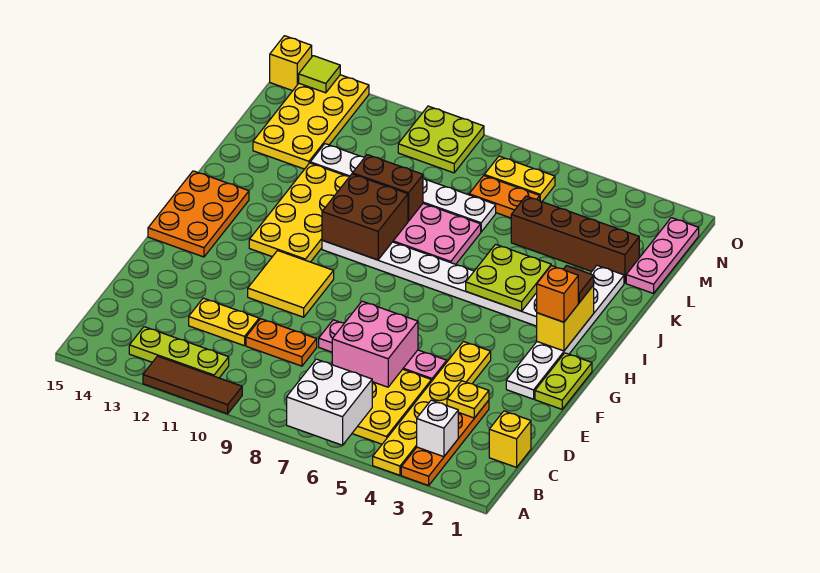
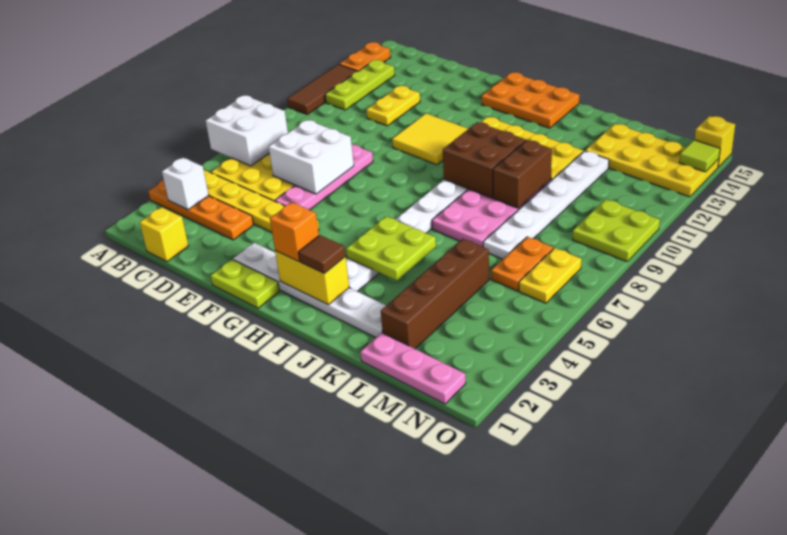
yellow 1x1 plate [447,381,489,418] -> none
pink 2x2 brick [332,301,418,387] -> white 2x2 brick [269,120,354,194]
orange 1x2 plate [246,319,317,366] -> orange 1x2 plate moved to [339,42,391,71]

